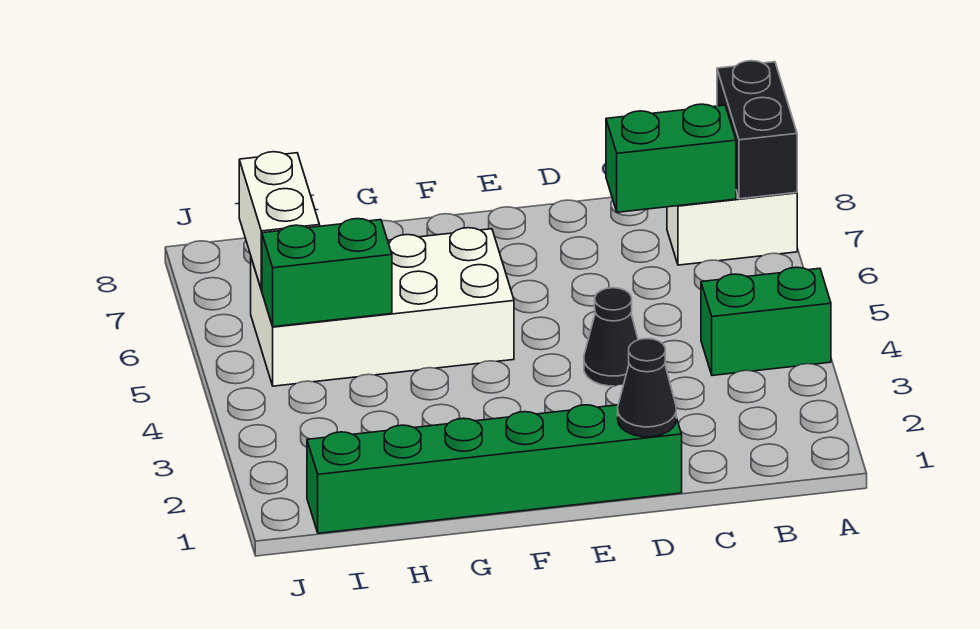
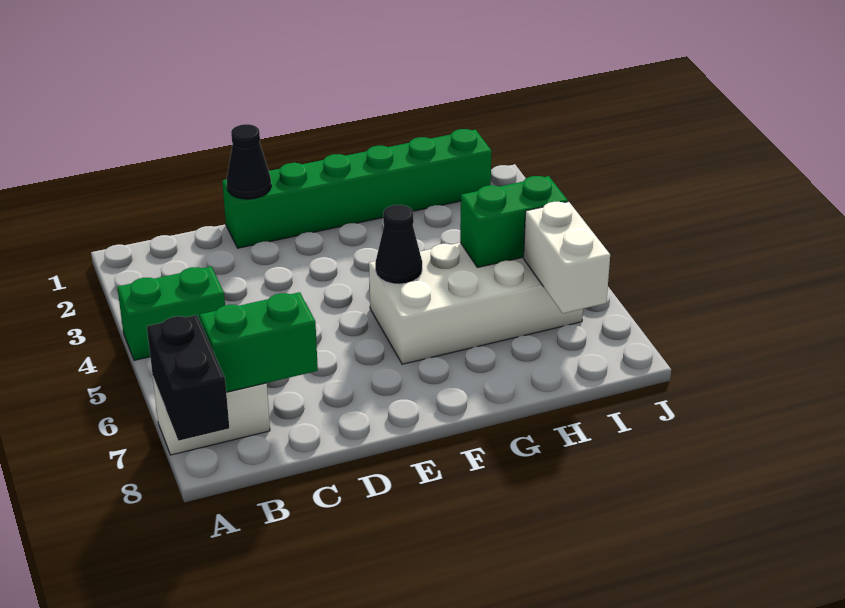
black 1x1 cone [584,288,638,386] -> black 1x1 cone moved to [375,205,422,284]

